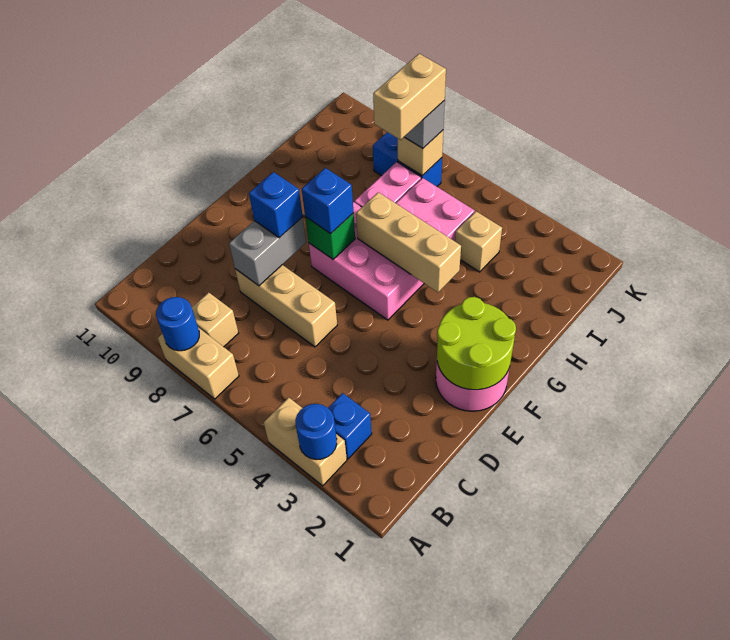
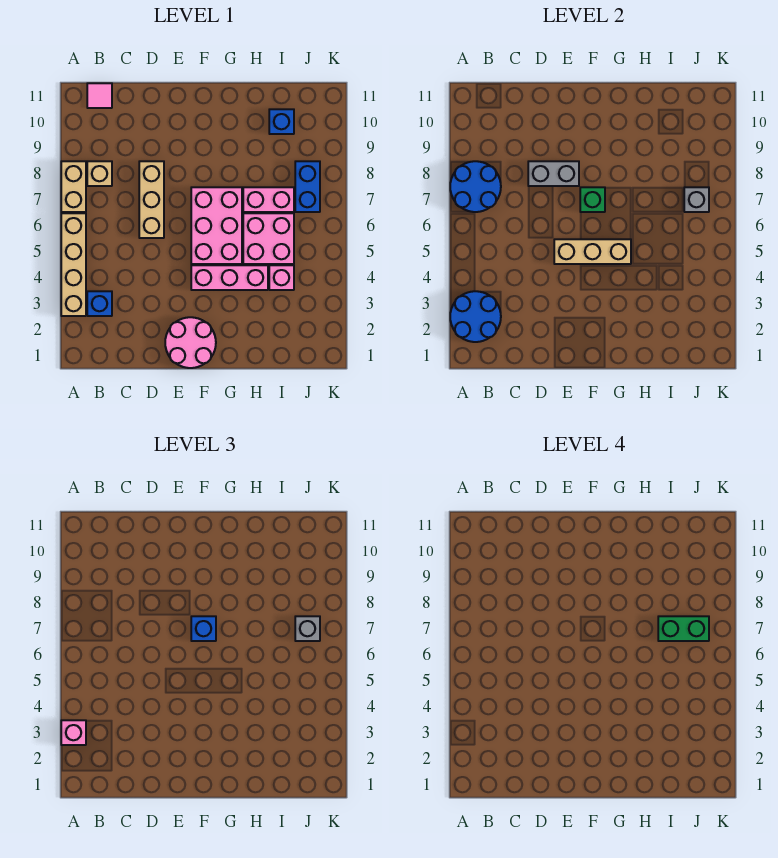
tan 1x2 brick [264,397,347,486] -> tan 1x4 brick [61,213,86,316]
blue 1x1 round brick [295,404,337,460] -> blue 2x2 round brick [450,291,501,342]
none -> pink 1x1 brick [61,720,86,745]
blue 1x1 round brick [156,297,199,351] -> blue 2x2 round brick [450,161,501,212]
none -> pink 1x1 tile [87,83,112,108]
lime 2x2 round brick [437,297,516,390] -> none
blue 1x1 brick [249,172,303,238] -> blue 1x1 brick moved to [269,109,294,134]
none -> pink 1x3 brick [191,265,268,290]
tan 1x3 brick [356,192,461,292] -> tan 1x3 brick turned to [554,239,631,264]
tan 1x1 brick [455,211,502,272] -> pink 1x1 brick [269,265,294,290]
tan 1x2 brick [373,54,446,140] -> green 1x2 brick [658,616,709,641]
tan 1x1 brick [398,130,443,176] -> grey 1x1 brick [684,187,709,212]

